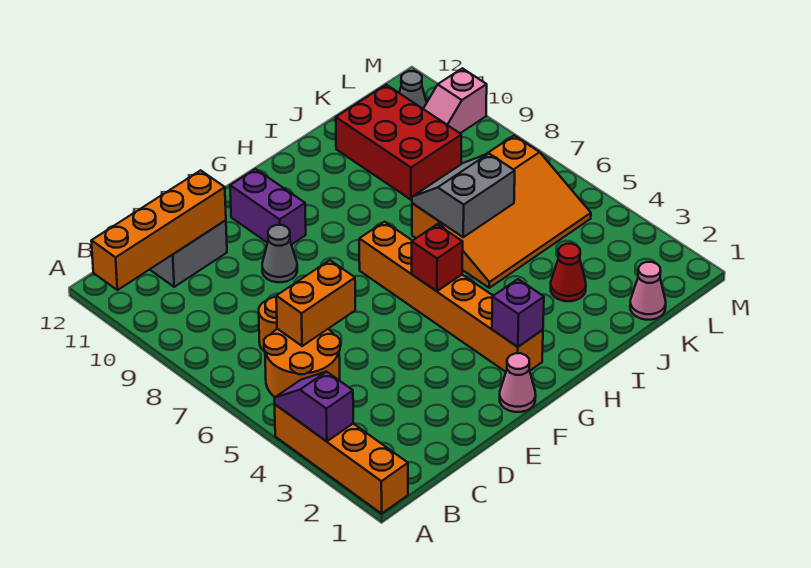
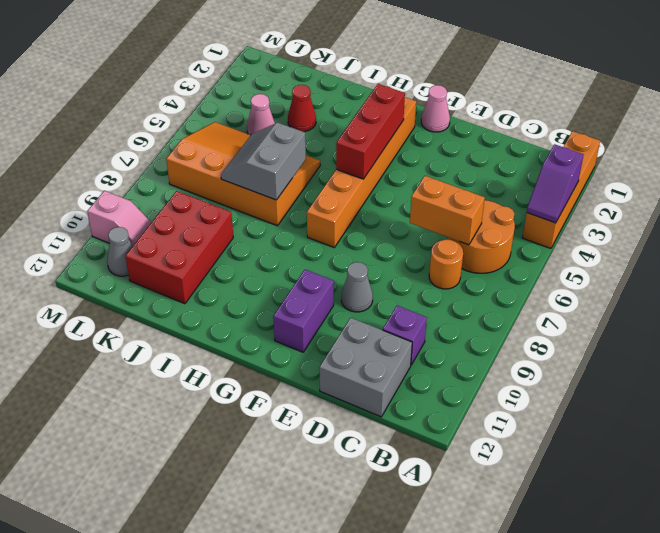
orange 1x4 brick [91,170,226,290] -> none
purple 1x1 brick [492,279,544,347] -> purple 1x1 brick moved to [383,306,427,365]
red 1x1 brick [412,224,463,291] -> red 1x3 brick [336,84,405,179]
grey 2x2 slope [412,154,515,237] -> grey 2x2 slope turned to [221,123,306,200]
pink 1x1 cone [630,262,666,320] -> pink 1x1 cone moved to [247,94,275,135]

